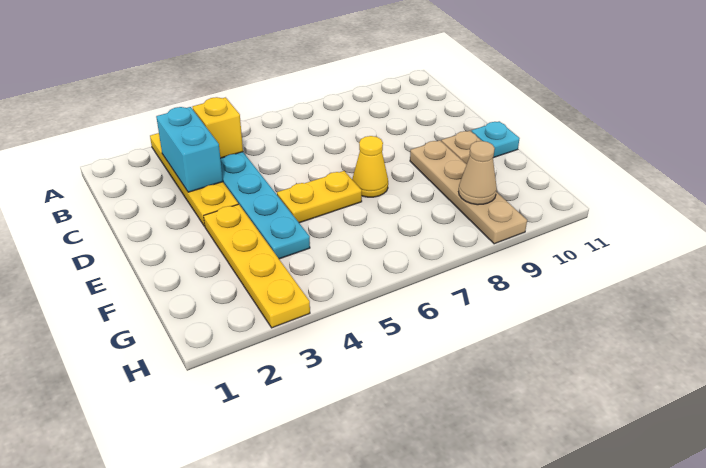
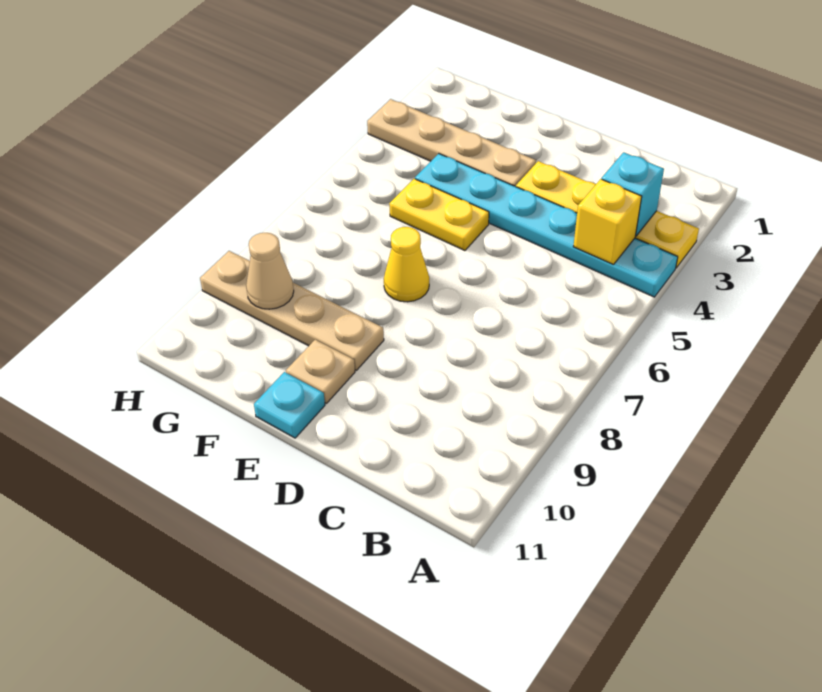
cyan 1x2 brick [156,107,223,192] -> cyan 1x1 brick [602,152,664,236]
yellow 1x4 plate [204,204,310,328] -> tan 1x4 plate [367,99,536,187]
yellow 1x2 plate [277,171,362,223] -> yellow 1x2 plate turned to [389,179,489,251]

